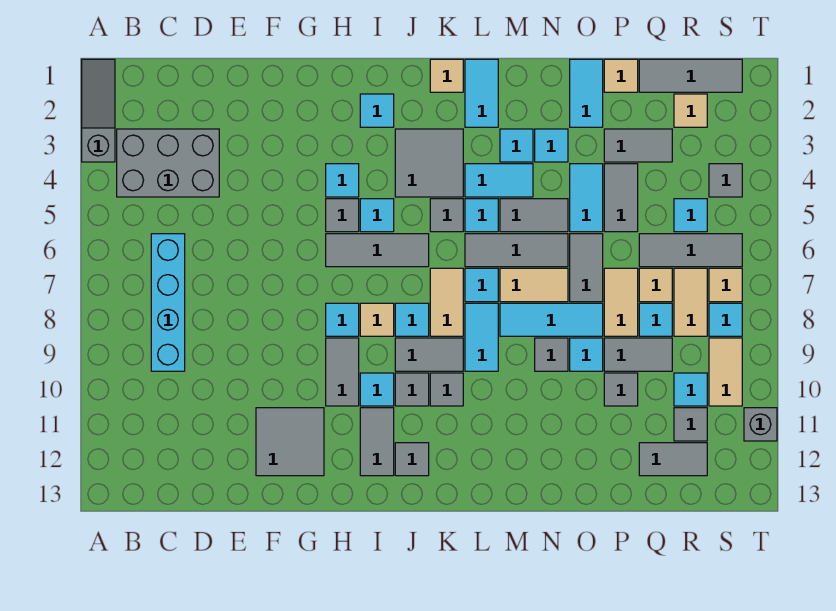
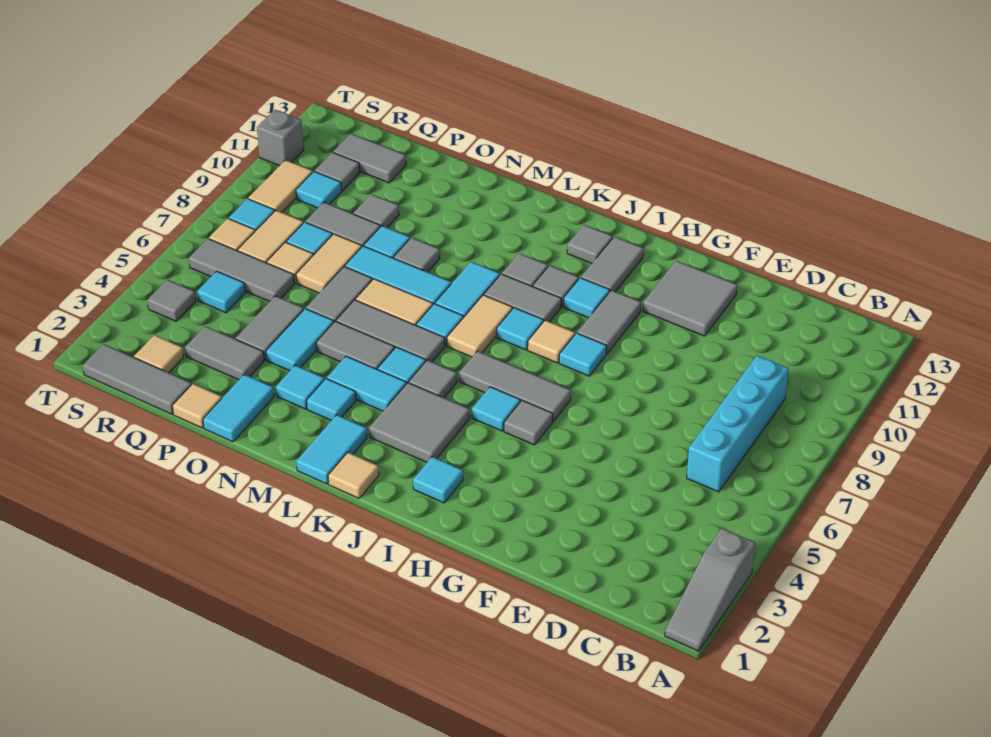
grey 2x3 brick [117,129,219,197] -> none
cyan 1x1 tile [326,164,359,197] -> none

